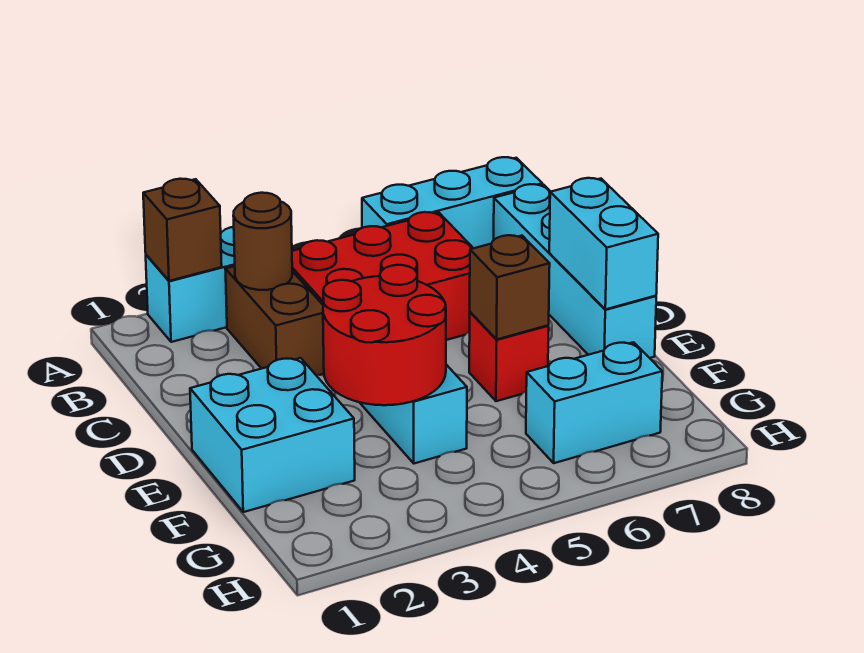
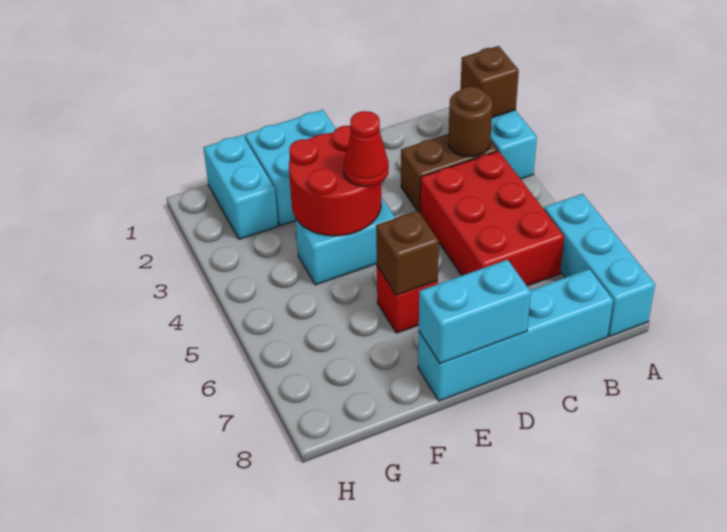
none -> red 1x1 cone [343,111,389,187]
cyan 1x2 brick [526,342,662,463] -> cyan 1x2 brick moved to [204,135,278,239]

